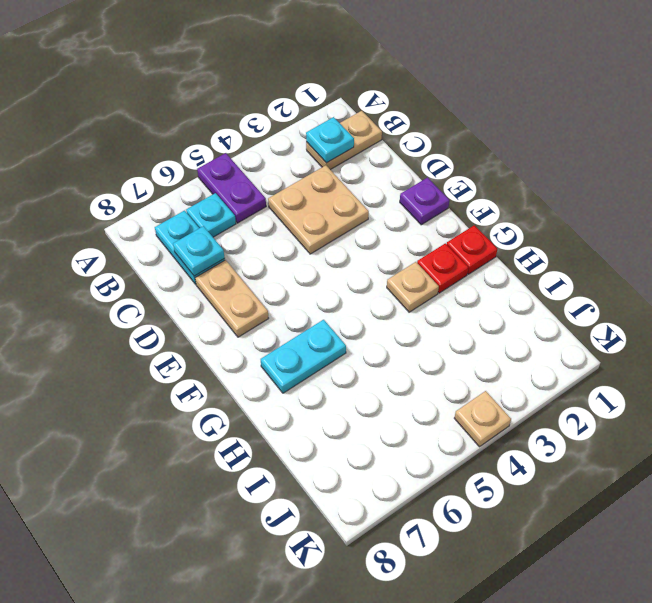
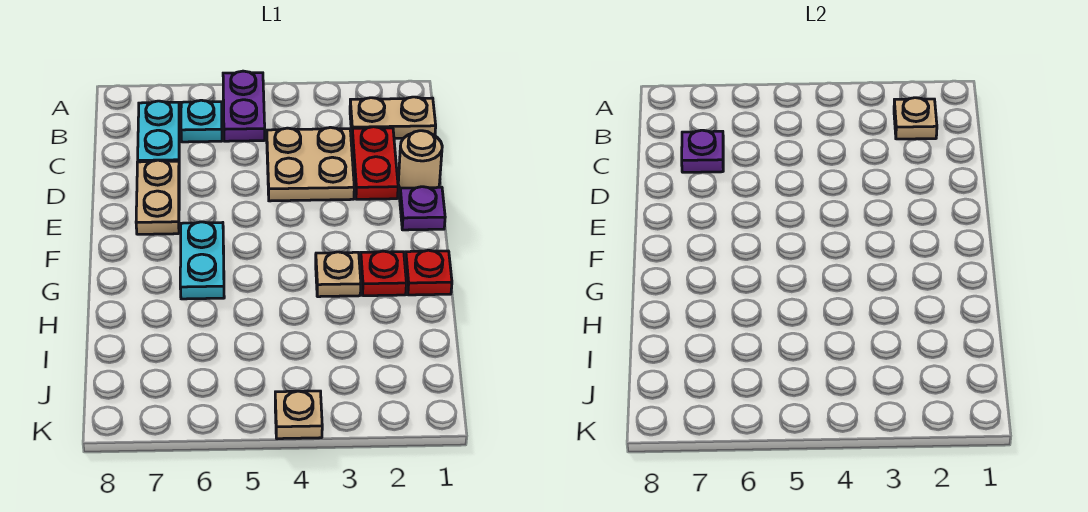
cyan 1x1 plate [306,117,354,163] -> tan 1x1 plate [894,98,937,139]
none -> red 1x2 plate [352,127,398,199]
cyan 1x1 plate [173,226,224,276] -> purple 1x1 plate [682,130,723,172]
none -> tan 1x1 round brick [398,131,442,188]
cyan 1x2 plate [261,320,346,393] -> cyan 1x2 plate turned to [180,222,224,299]

